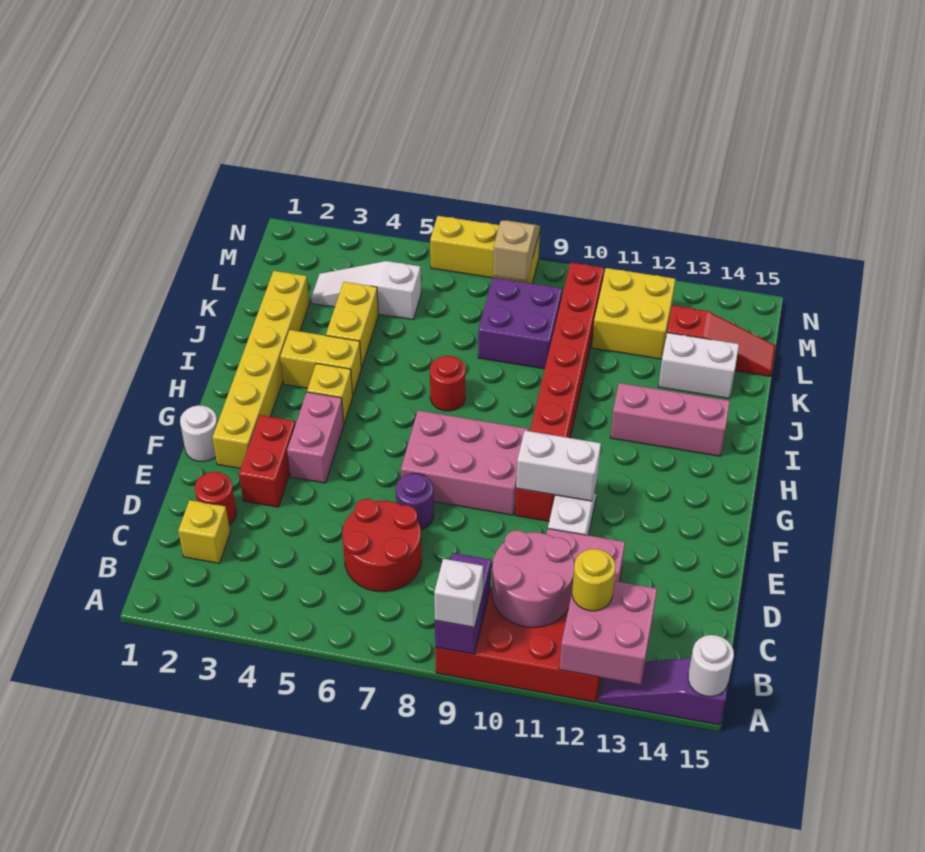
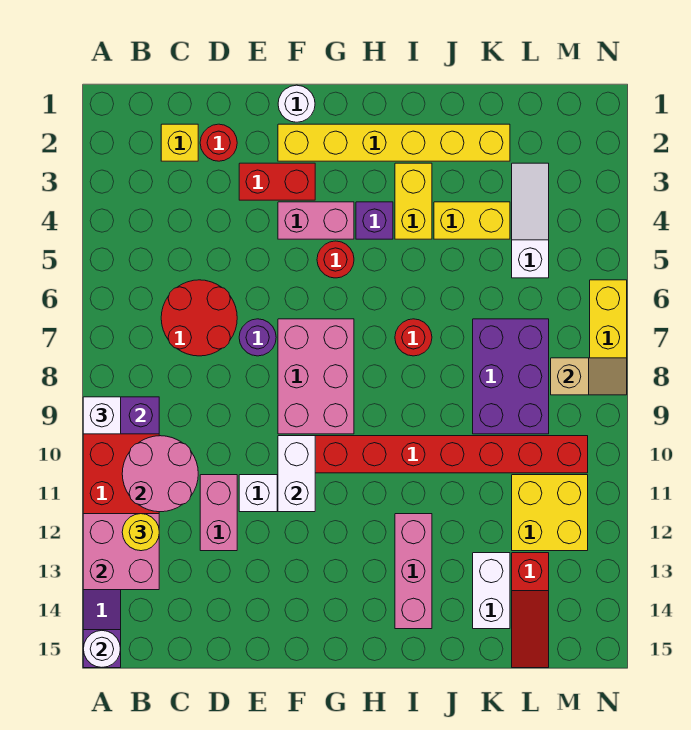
none -> red 1x1 round brick [317,241,354,278]
yellow 1x1 brick [307,364,353,423] -> purple 1x1 brick [356,202,393,239]
purple 2x2 brick [478,278,562,369] -> purple 2x3 brick [473,319,549,434]

